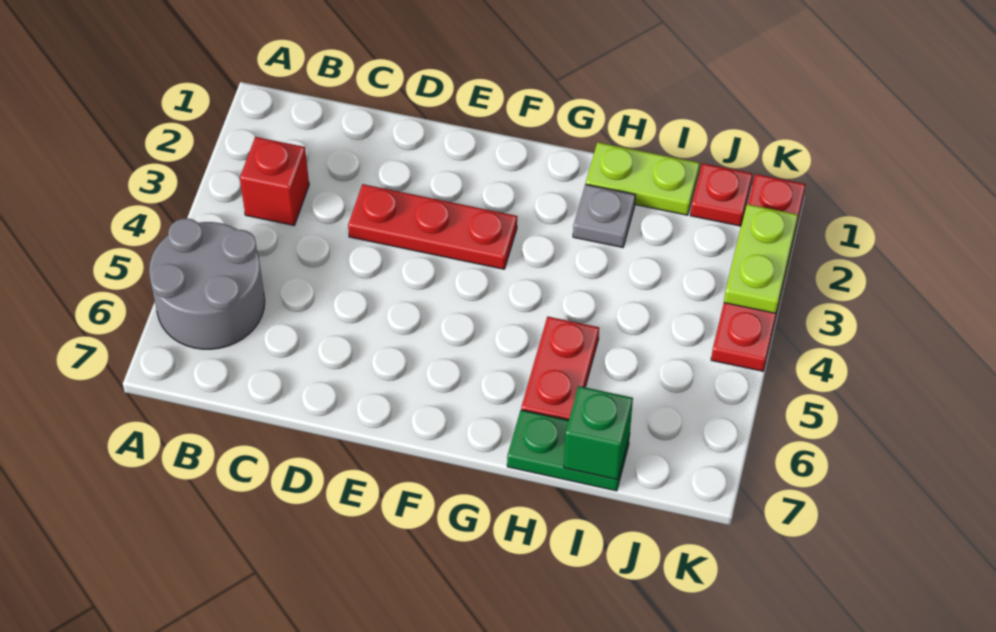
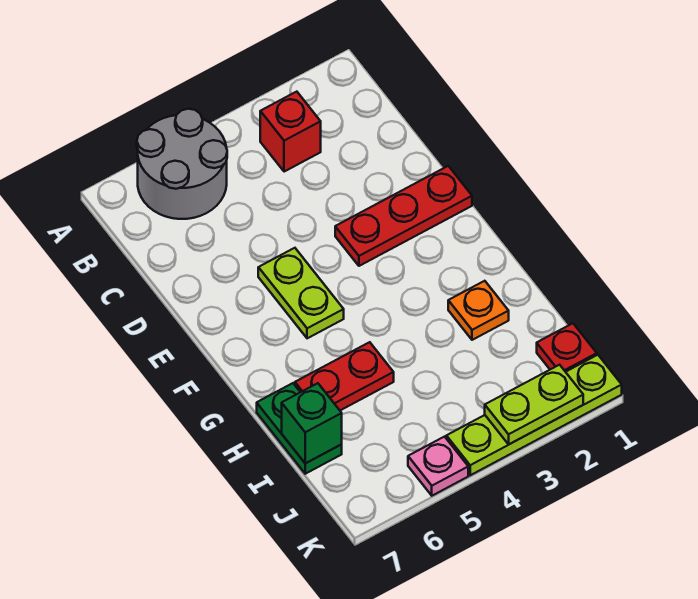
red 1x3 plate [348,184,517,269] -> red 1x3 plate turned to [335,166,472,266]
lime 1x2 plate [586,142,700,215] -> lime 1x2 plate moved to [258,248,344,338]
grey 1x1 plate [573,184,635,248] -> orange 1x1 plate [448,281,509,340]
red 1x4 plate [711,174,806,371] -> lime 1x4 plate [446,355,622,475]
none -> pink 1x1 plate [408,437,468,496]

